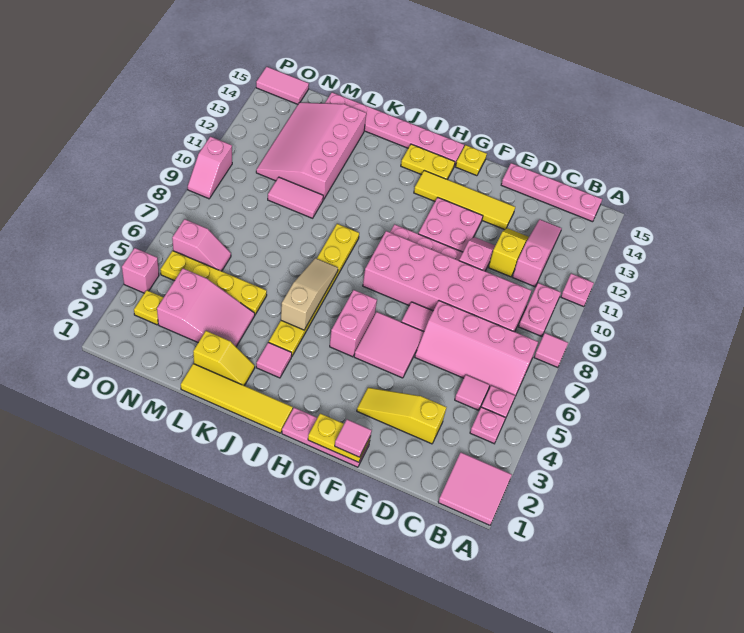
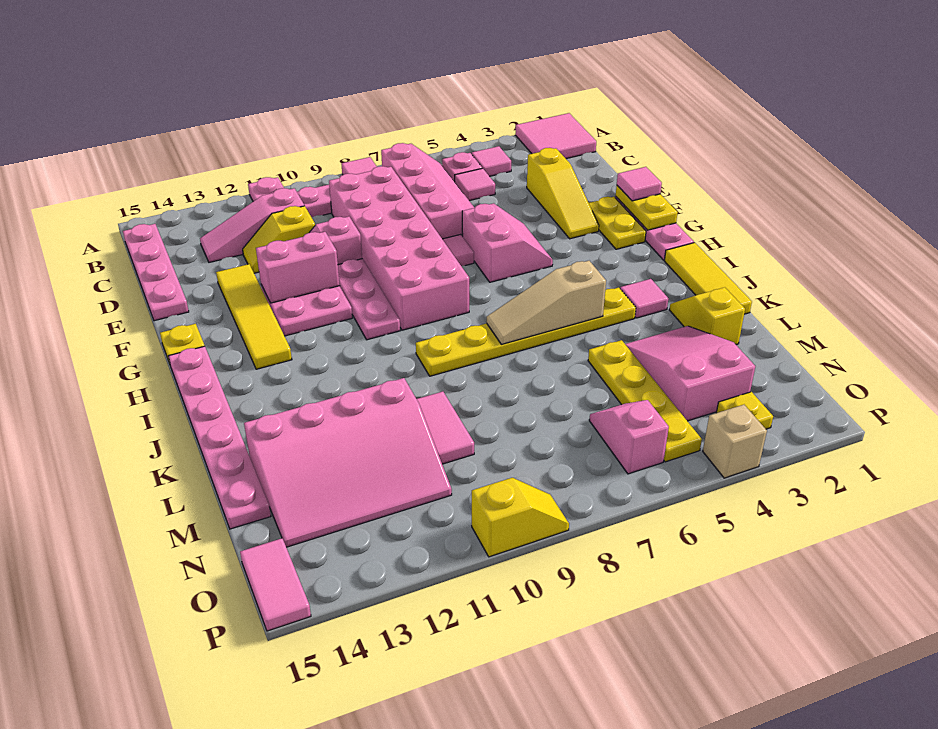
pink 1x1 plate [470,407,506,444] -> pink 1x1 tile [472,146,511,176]
pink 2x2 tile [354,312,424,378] -> pink 2x2 slope [462,203,553,282]
pink 1x2 brick [330,290,377,357] -> pink 1x2 brick moved to [256,232,340,303]
yellow 1x2 plate [401,144,455,180] -> yellow 1x2 plate moved to [589,197,646,249]
yellow 1x4 tile [181,364,293,433] -> yellow 1x3 tile [664,243,752,314]
pink 1x1 brick [122,248,159,293] -> tan 1x1 brick [703,405,767,478]
pink 1x2 slope [188,137,232,199] -> yellow 1x2 slope [472,478,569,557]

